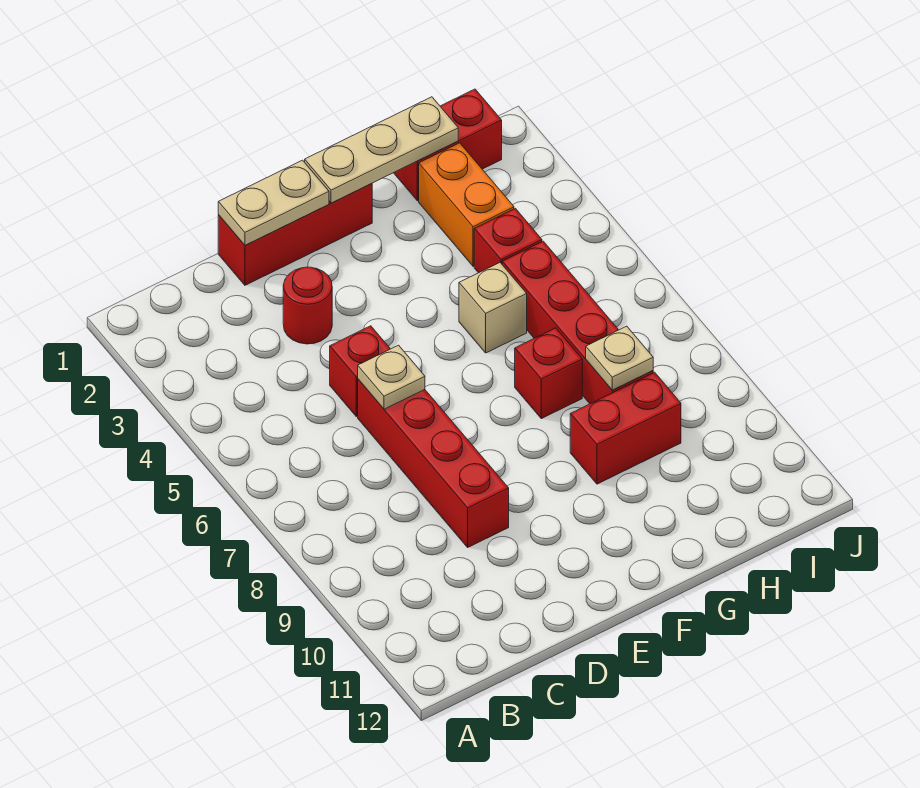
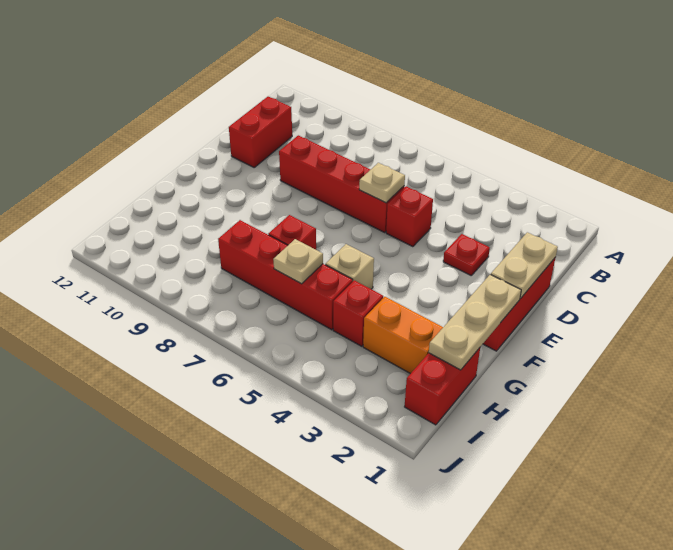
red 1x1 round brick [283,267,332,344] -> red 1x1 plate [443,234,490,275]
red 1x2 brick [570,372,681,484] -> red 1x2 brick moved to [229,96,292,167]
tan 1x1 plate [586,326,653,390] -> tan 1x1 plate moved to [273,239,323,284]

